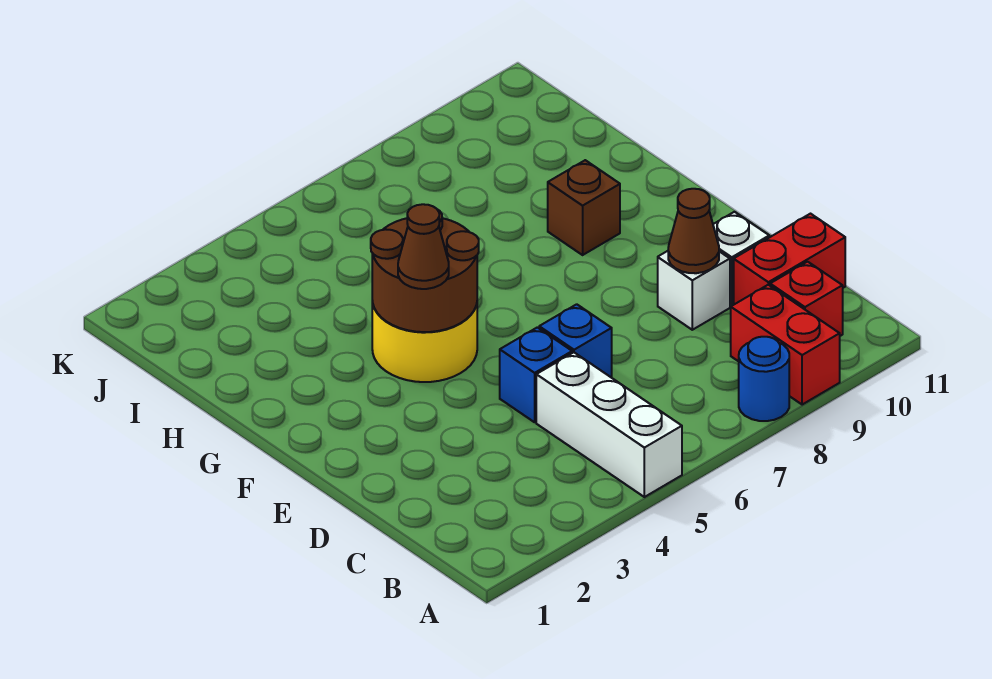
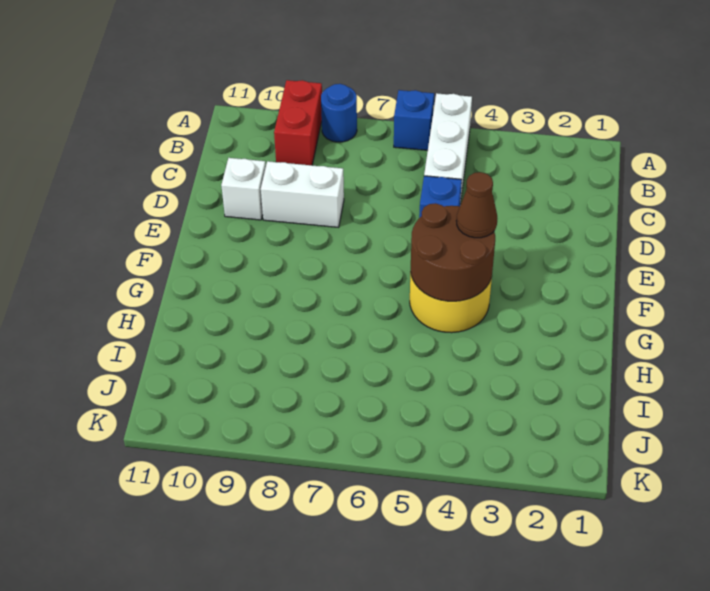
red 1x1 brick [770,262,843,336] -> none
red 1x2 brick [734,214,845,304] -> none
blue 1x1 brick [539,304,612,377] -> blue 1x1 brick moved to [394,90,434,150]
white 1x1 brick [658,251,730,330] -> white 1x2 brick [261,161,344,227]
brown 1x1 cone [668,189,719,273] -> none
brown 1x1 brick [548,160,620,255] -> none

